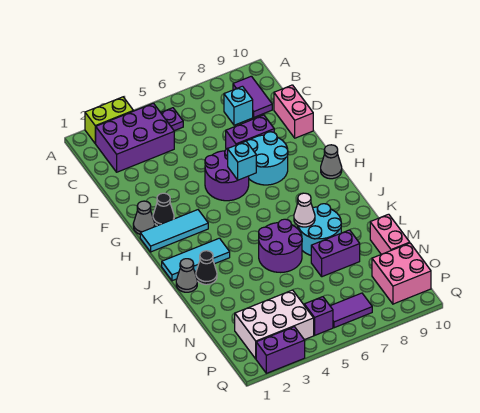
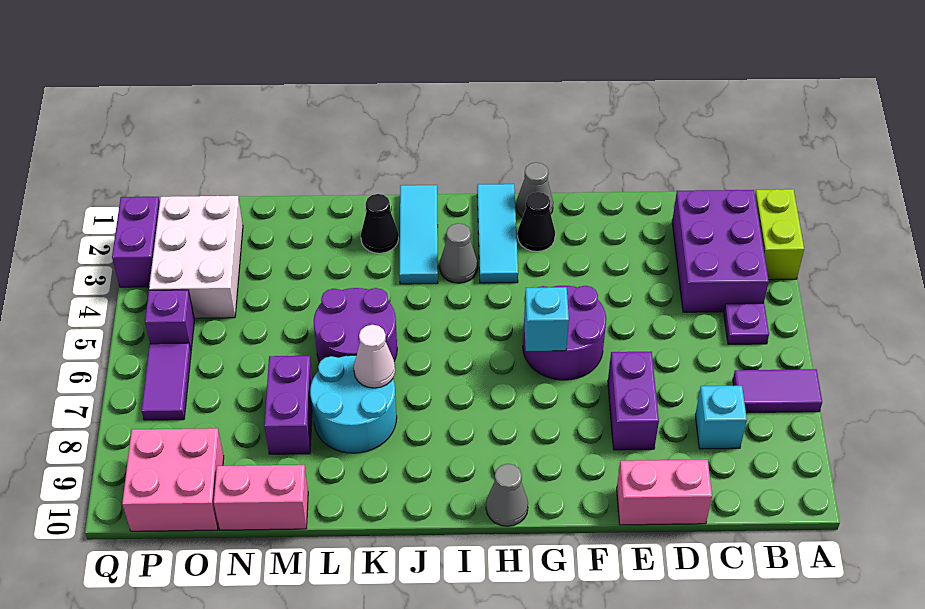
purple 1x2 tile [233,76,272,117] -> purple 1x2 tile moved to [733,369,822,413]
cyan 2x2 round brick [246,132,288,185] -> none
grey 1x1 cone [176,259,197,292] -> grey 1x1 cone moved to [440,223,478,283]

